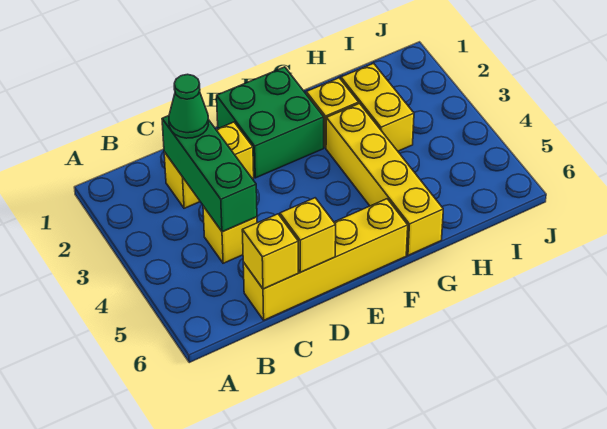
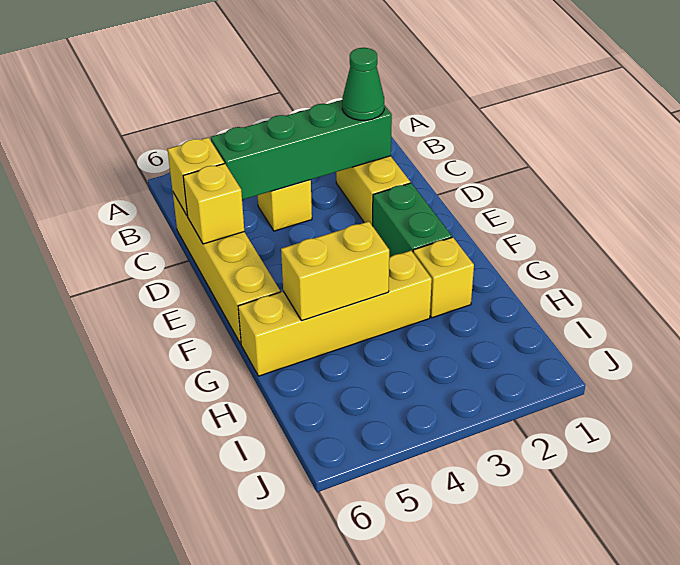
green 1x3 brick [162,116,257,232] -> green 1x4 brick [211,100,392,200]
green 2x2 brick [217,67,324,178] -> green 1x2 brick [373,183,452,257]
yellow 1x2 brick [341,63,414,151] -> yellow 1x2 brick moved to [281,221,389,321]

